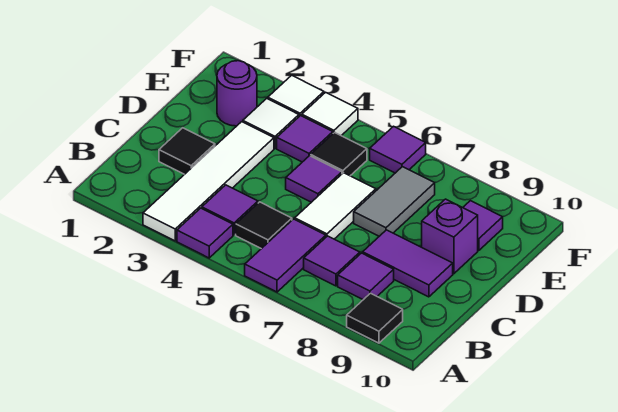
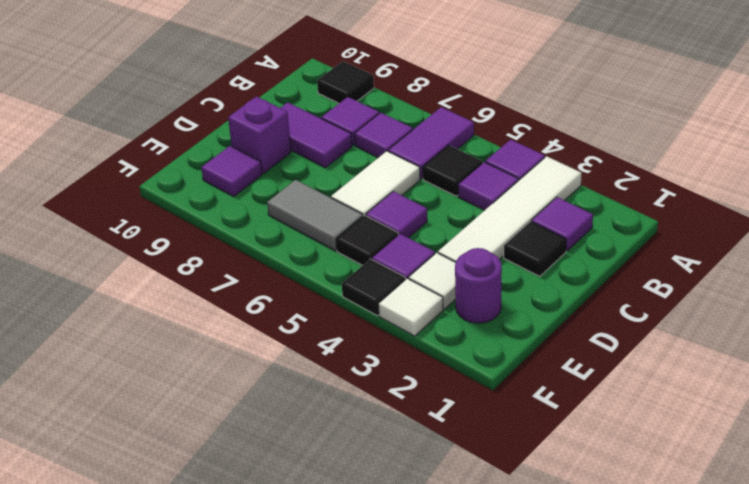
grey 1x2 tile [354,167,435,236] -> grey 1x2 tile turned to [267,180,363,251]
white 1x1 tile [302,92,358,136] -> black 1x1 tile [342,259,405,315]
purple 1x1 tile [370,126,426,173] -> purple 1x1 tile moved to [531,197,593,251]

